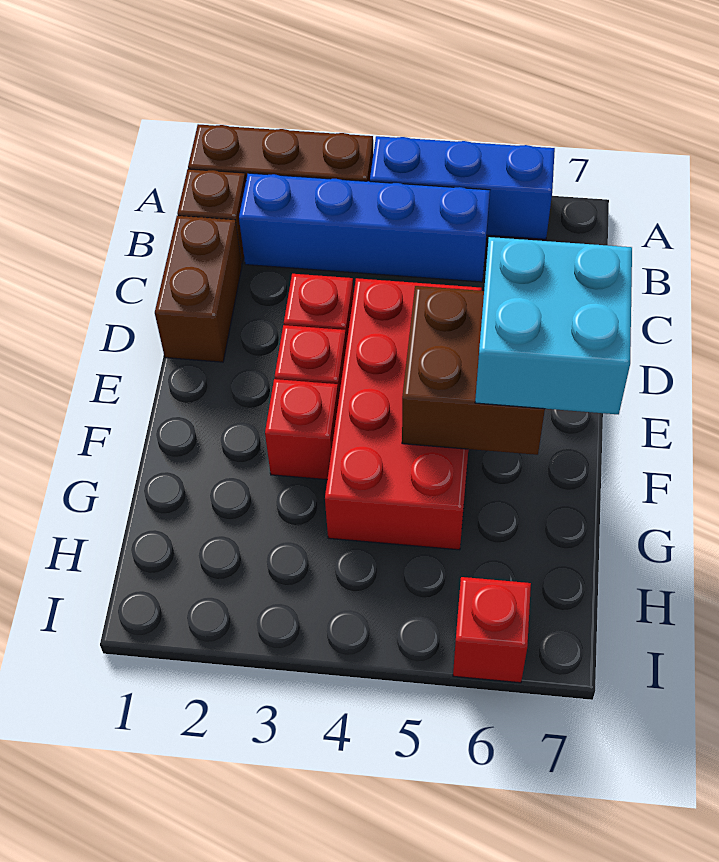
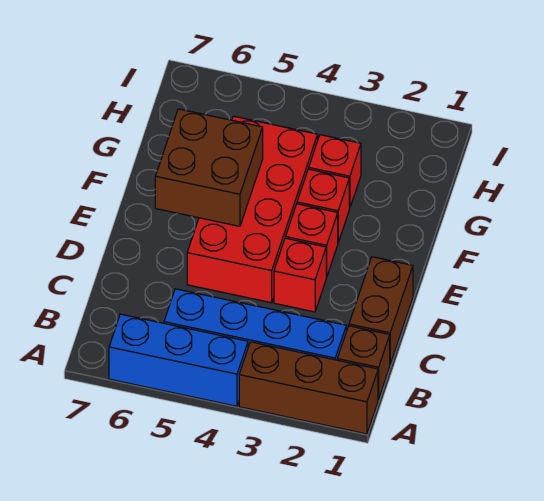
cyan 2x2 brick [475,237,632,414] -> none
red 1x1 brick [453,577,531,683] -> red 1x1 brick moved to [309,135,361,208]

